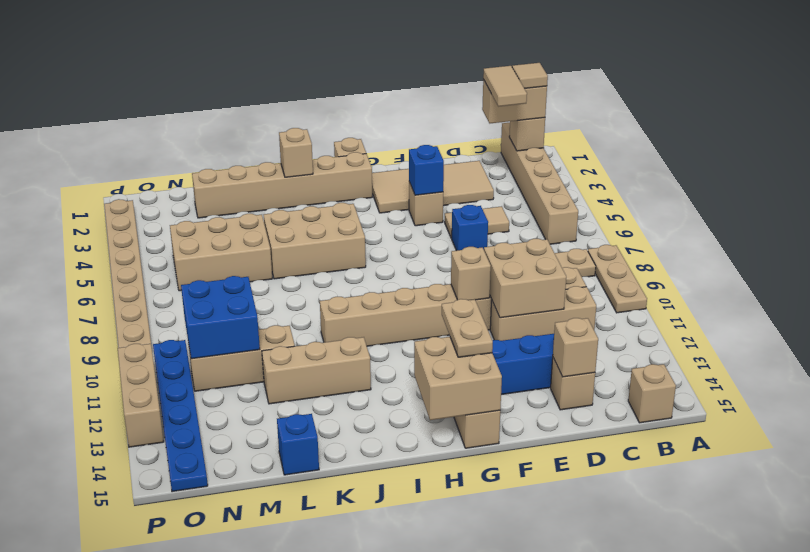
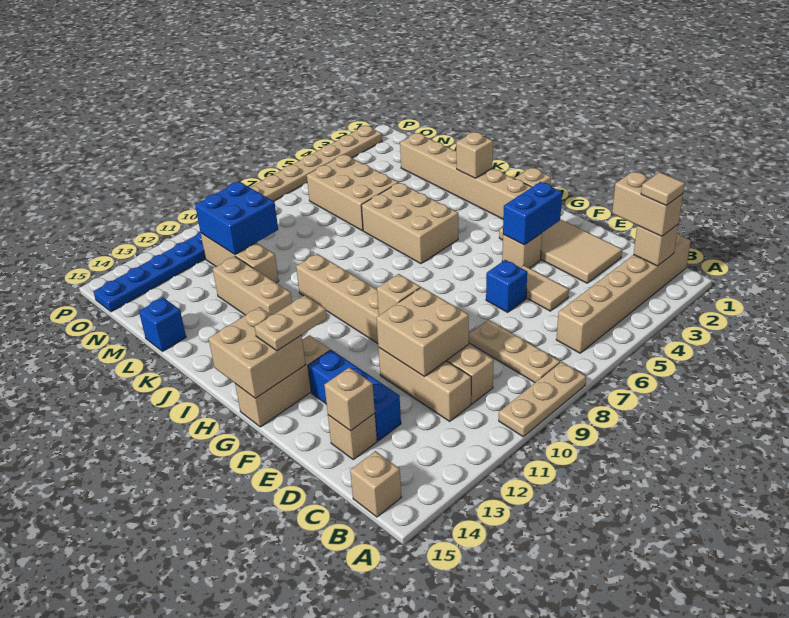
tan 1x2 tile [483,66,527,107] -> none
blue 1x1 brick [409,145,444,195] -> blue 1x2 brick [503,182,562,245]
tan 1x3 brick [118,344,164,447] -> none

